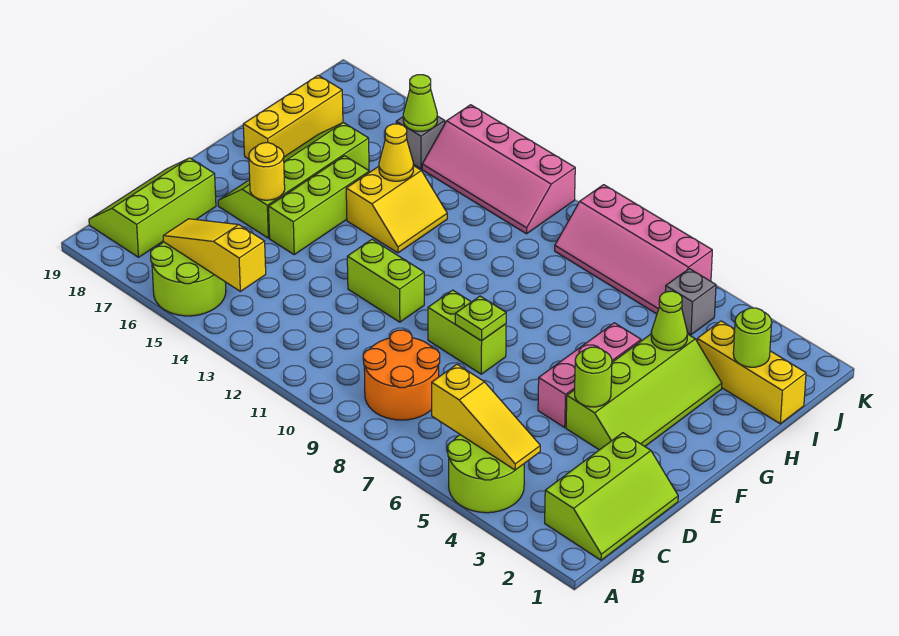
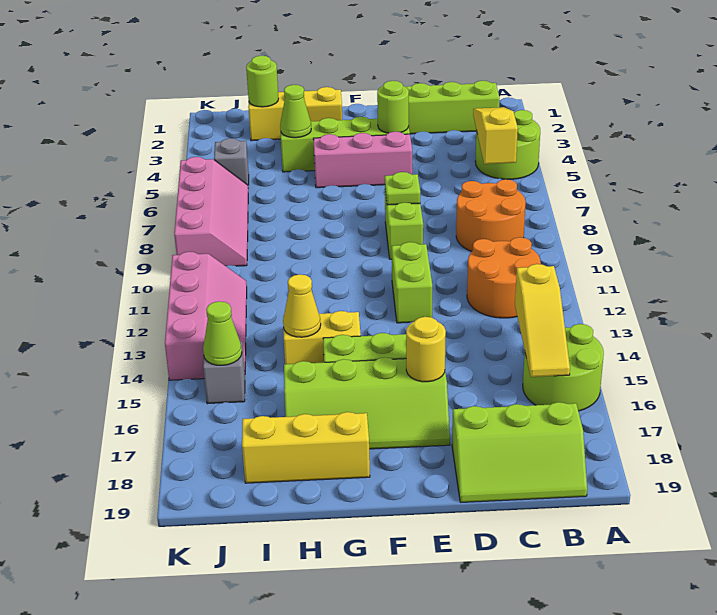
none -> orange 2x2 round brick [467,237,541,318]
yellow 1x3 brick [697,321,806,424] -> yellow 1x3 brick turned to [248,87,342,141]

